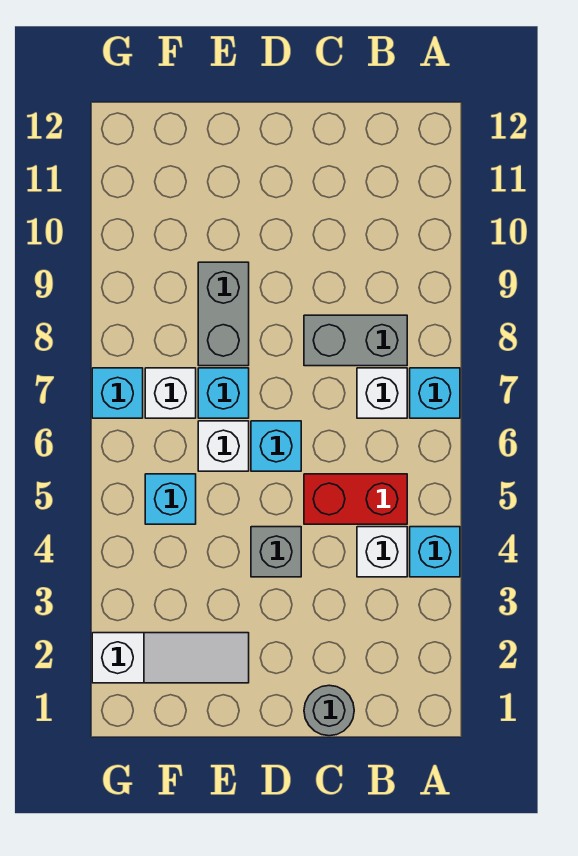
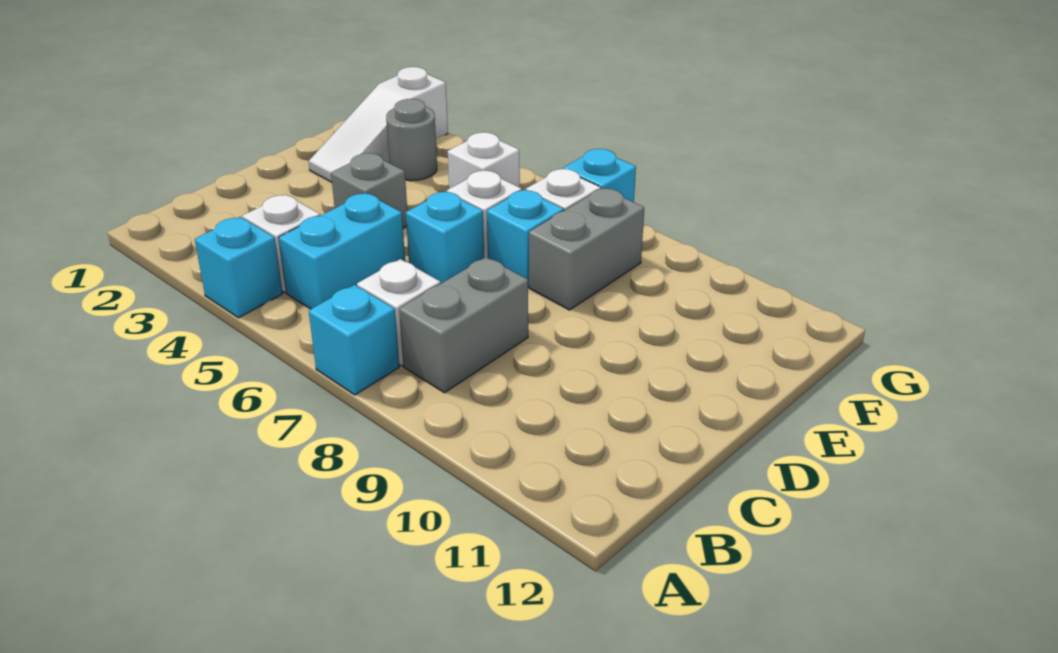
red 1x2 brick [304,474,407,524] -> cyan 1x2 brick [279,193,405,309]
grey 1x1 round brick [304,685,354,736] -> grey 1x1 round brick moved to [386,99,437,181]
grey 1x2 brick [198,262,249,366] -> grey 1x2 brick turned to [529,188,644,310]
cyan 1x1 brick [145,474,196,524] -> white 1x1 brick [448,132,520,189]

